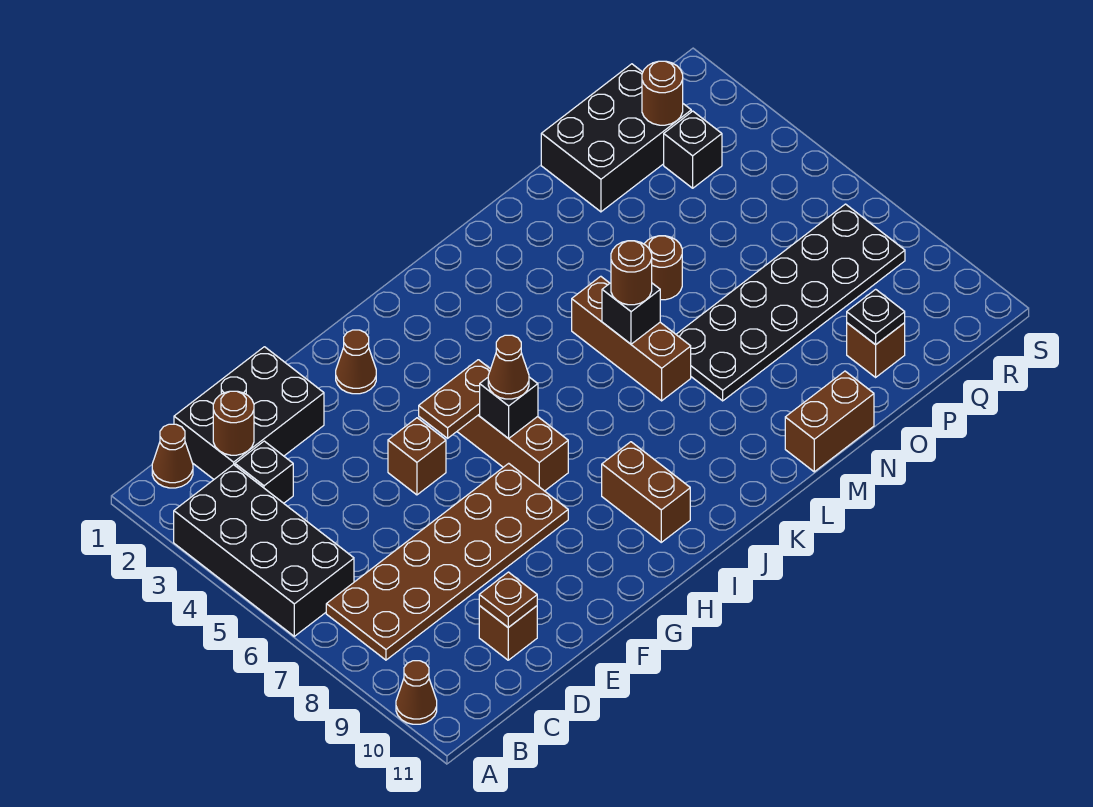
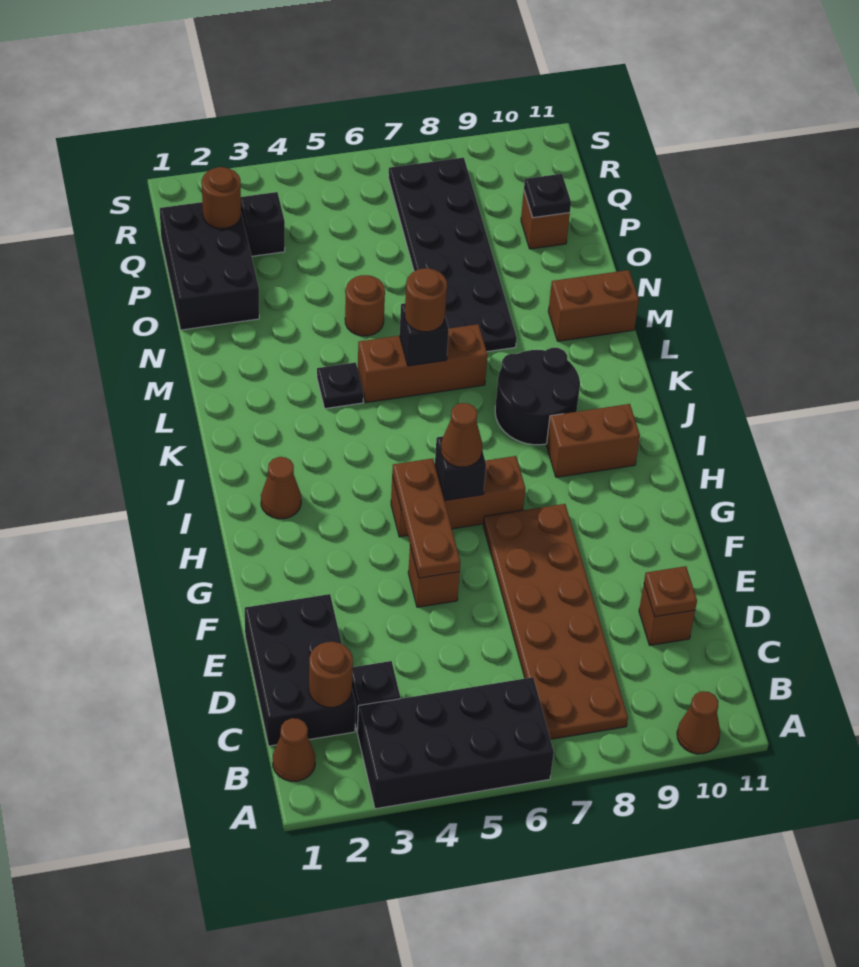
brown 1x1 cone [336,330,376,394] -> brown 1x1 cone moved to [261,457,301,519]
brown 1x2 plate [419,360,490,438] -> brown 1x3 plate [392,458,461,578]
none -> black 2x2 round brick [495,348,580,445]
none -> black 1x1 plate [317,362,364,409]
brown 1x2 brick [785,371,874,472] -> brown 1x2 brick turned to [548,270,639,341]

